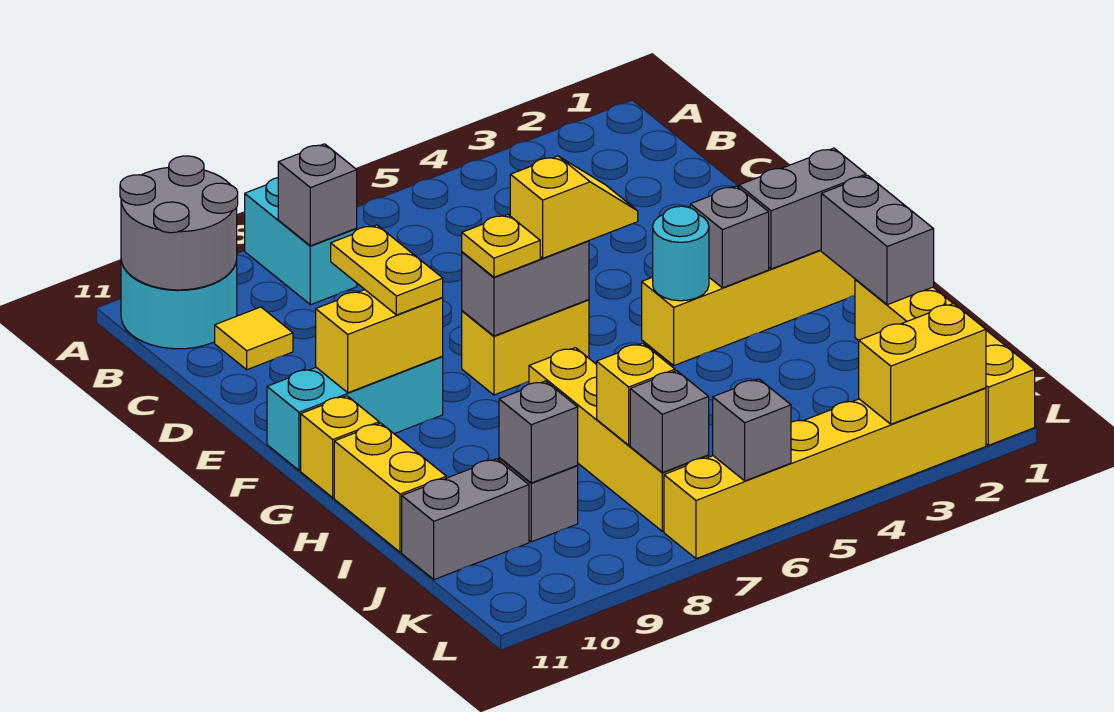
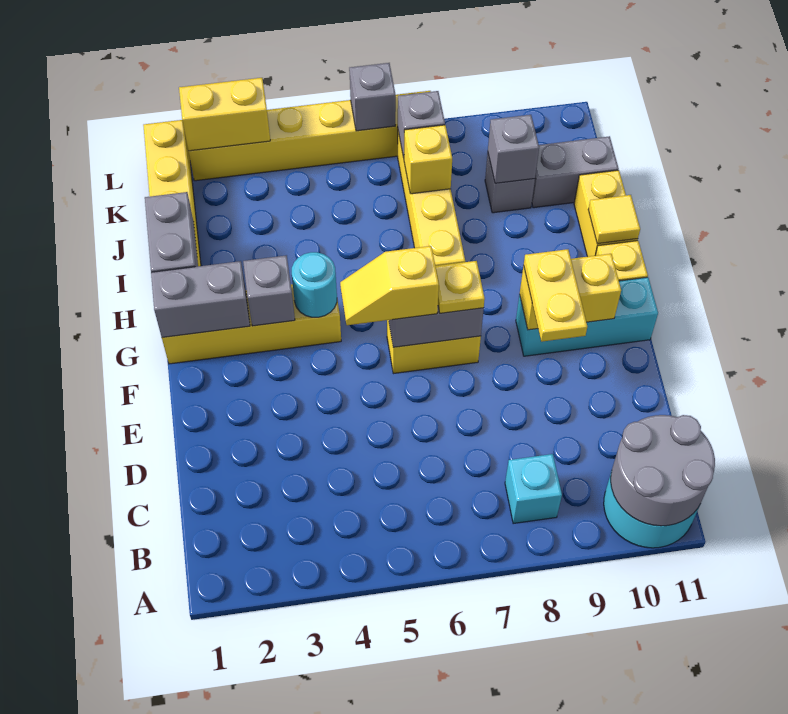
cyan 1x2 brick [245,178,357,305] -> cyan 1x1 brick [505,454,562,524]
grey 1x1 brick [278,144,357,246] -> none
yellow 1x1 tile [215,307,293,370] -> yellow 1x1 tile moved to [588,195,640,244]

